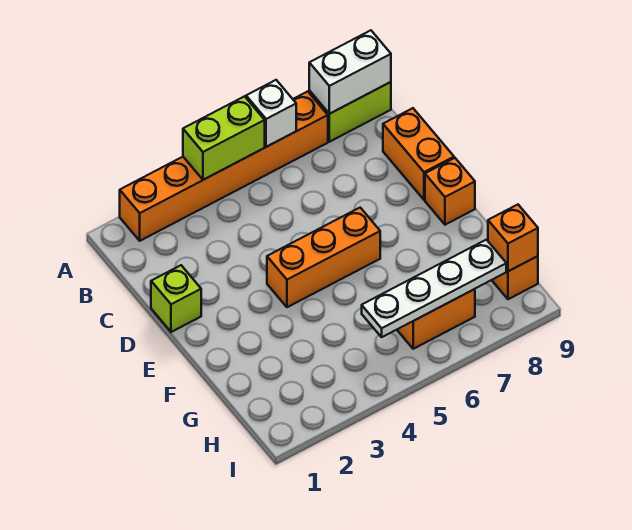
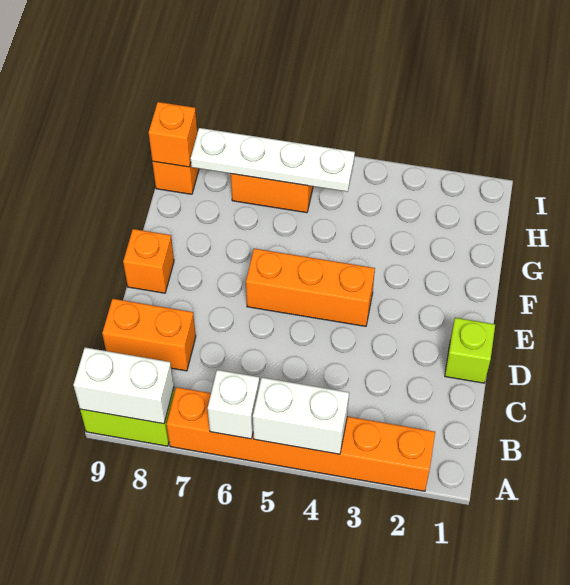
lime 1x2 brick [183,96,265,180] -> white 1x2 brick [253,378,349,454]
orange 1x2 brick [383,108,454,200] -> orange 1x2 brick turned to [102,299,196,371]

